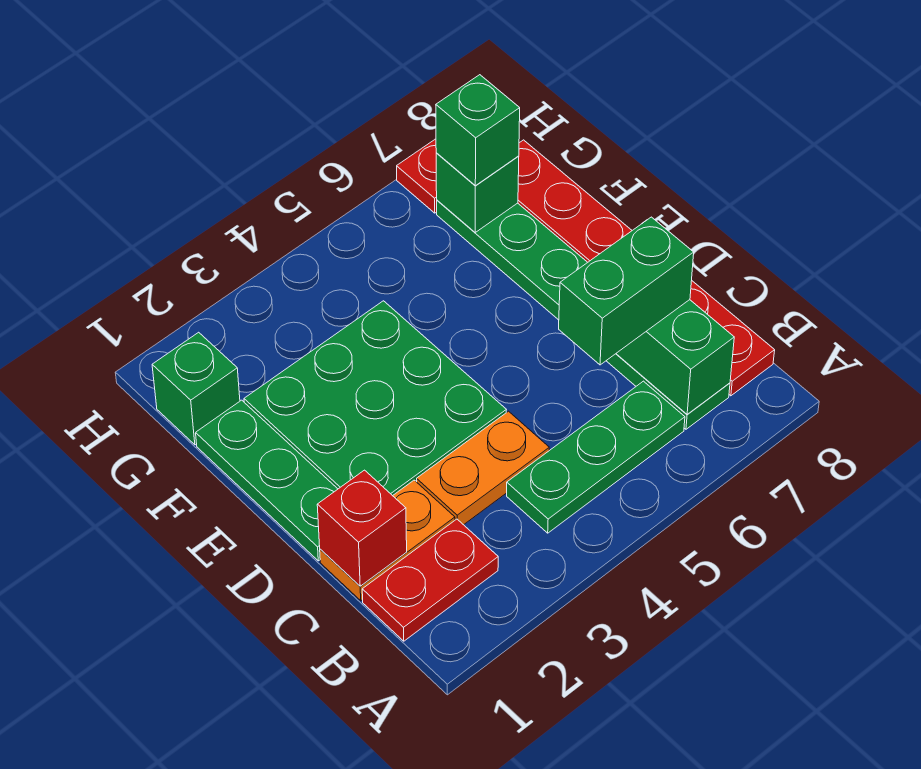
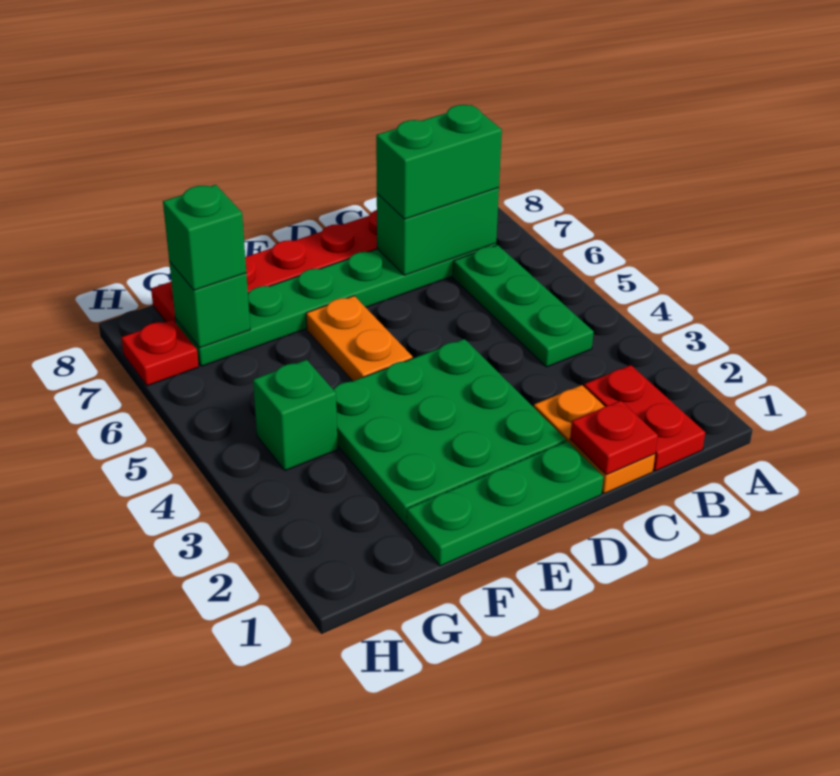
red 1x1 brick [317,470,407,586] -> red 1x1 plate [570,401,658,475]
orange 1x2 plate [417,411,549,525] -> orange 1x2 plate moved to [306,296,412,381]
green 1x2 brick [559,217,694,365] -> green 1x2 brick turned to [376,105,502,219]
green 1x1 brick [152,332,240,445] -> green 1x1 brick moved to [253,360,338,470]

